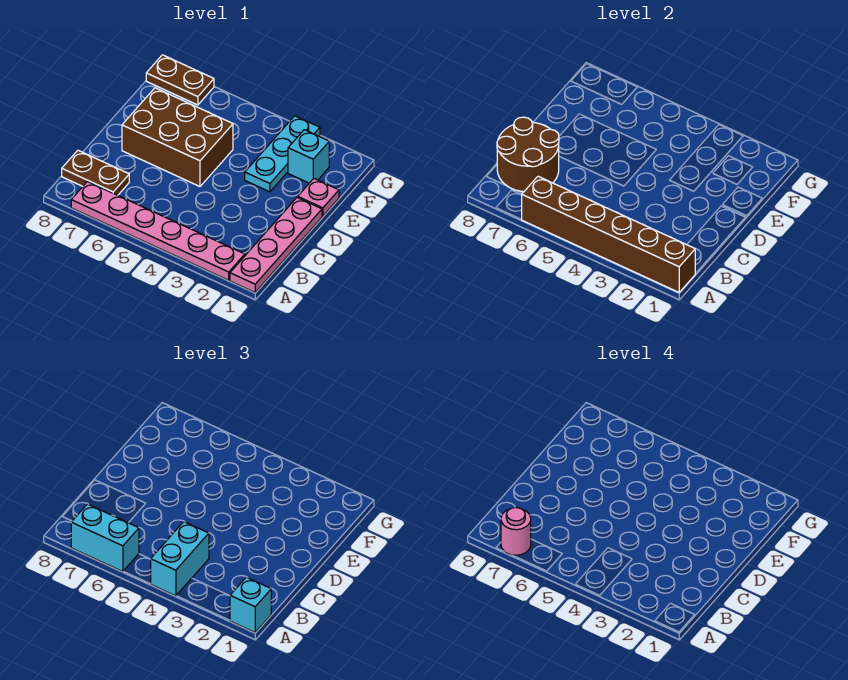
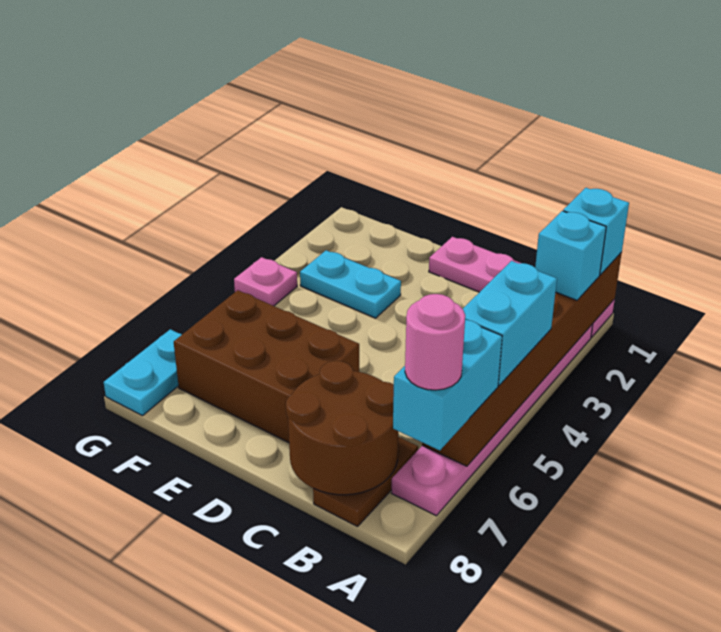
cyan 1x2 brick [151,522,209,596] -> cyan 1x2 brick turned to [463,261,557,385]
brown 2x3 brick [122,88,233,186] -> brown 2x3 brick turned to [174,290,359,443]
pink 1x1 plate [298,179,339,216] -> pink 1x1 plate moved to [234,257,297,306]
cyan 1x3 plate [245,116,320,192] -> cyan 1x2 plate [300,250,401,318]
cyan 1x1 brick [288,130,329,183] -> cyan 1x1 brick moved to [535,211,606,300]
brown 1x2 plate [146,55,214,105] -> cyan 1x2 plate [104,329,182,416]

